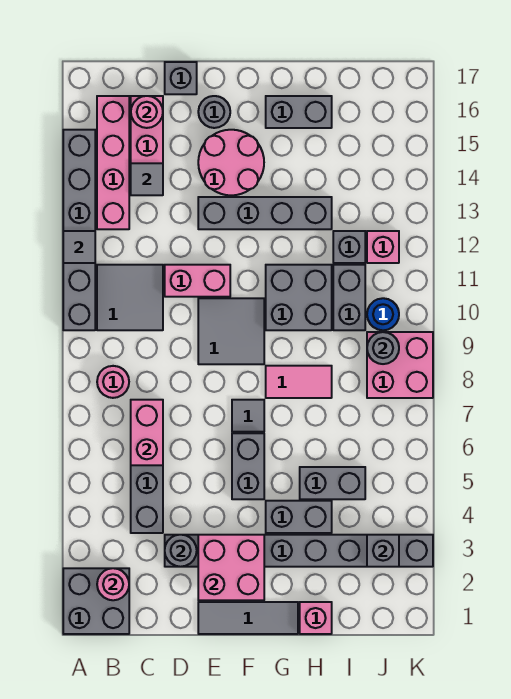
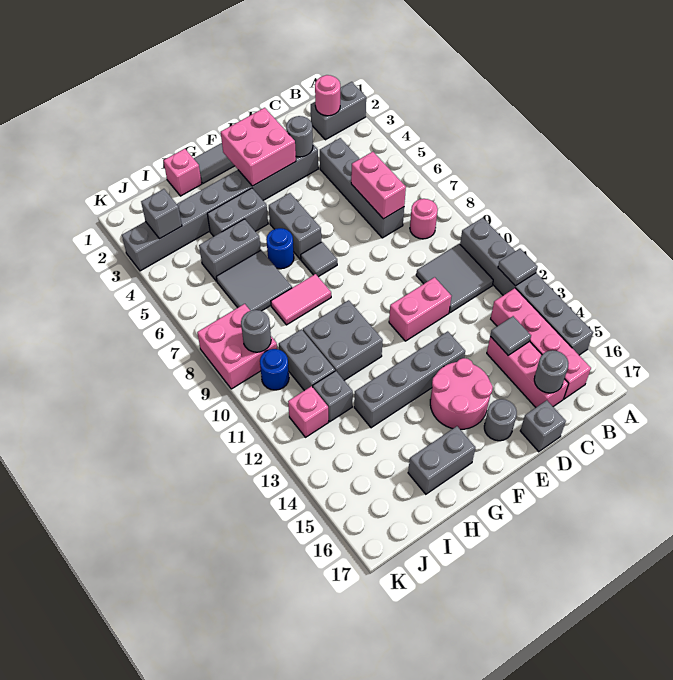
grey 2x2 brick [63,568,129,634] -> grey 1x2 brick [311,82,366,140]
pink 1x1 round brick [131,96,163,128] -> grey 1x1 round brick [534,350,569,393]
grey 2x2 tile [198,298,264,364] -> grey 2x2 tile moved to [216,250,292,311]
none -> blue 1x1 round brick [266,228,294,269]

